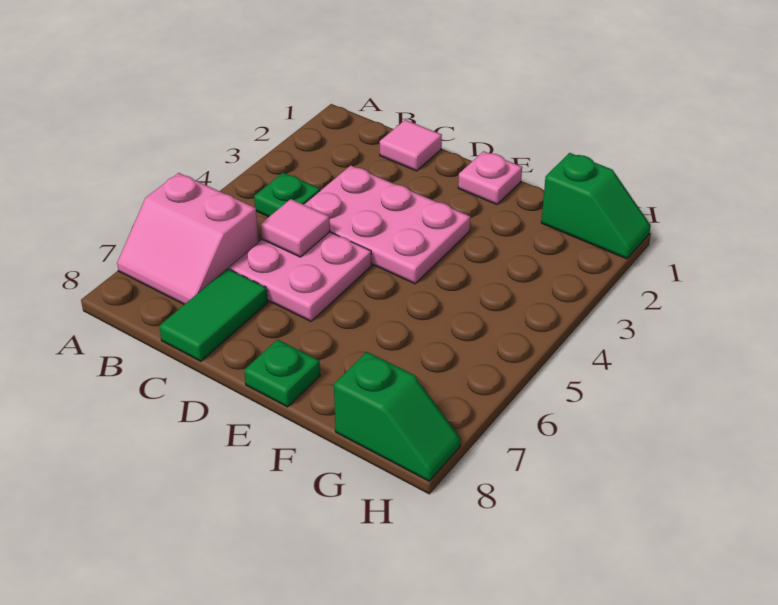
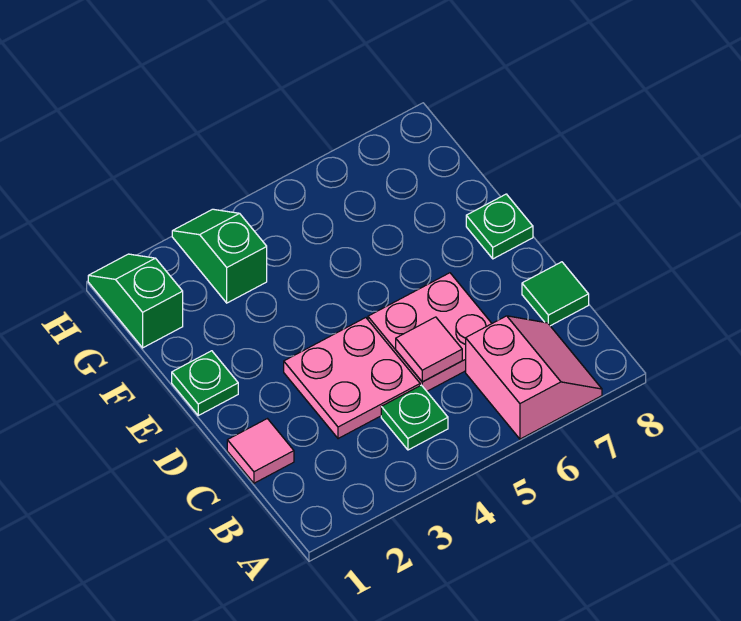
pink 2x3 plate [304,165,470,284] -> pink 2x2 plate [284,318,420,439]
green 1x2 tile [159,269,268,361] -> green 1x1 tile [522,262,589,326]
pink 1x1 plate [458,151,522,205] -> green 1x1 plate [172,351,238,415]
green 1x2 slope [334,352,461,481] -> green 1x2 slope moved to [172,209,267,303]

